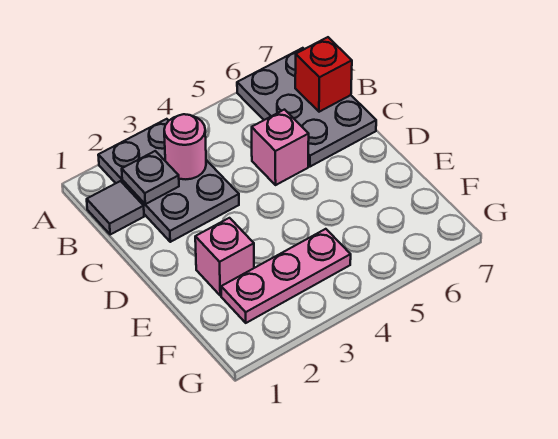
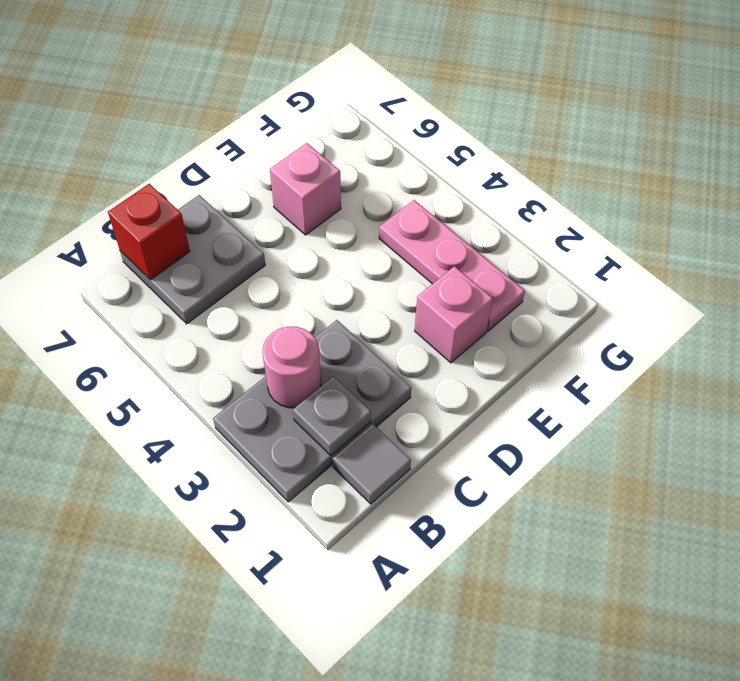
grey 2x3 plate [237,48,376,167] -> grey 2x2 plate [120,195,265,324]
pink 1x1 brick [252,110,309,185] -> pink 1x1 brick moved to [270,143,341,235]

